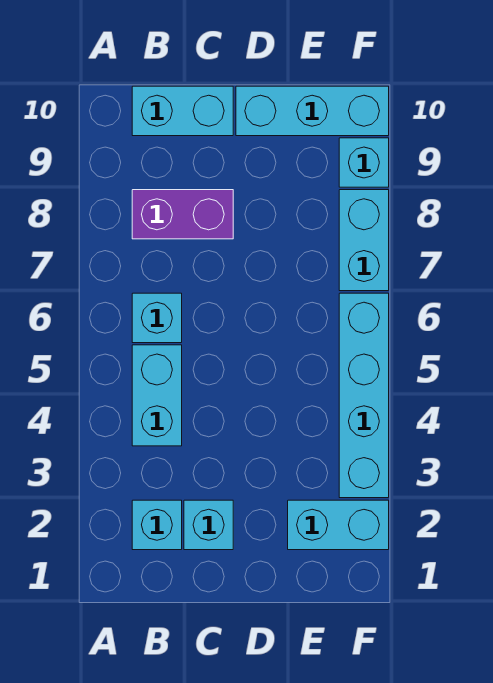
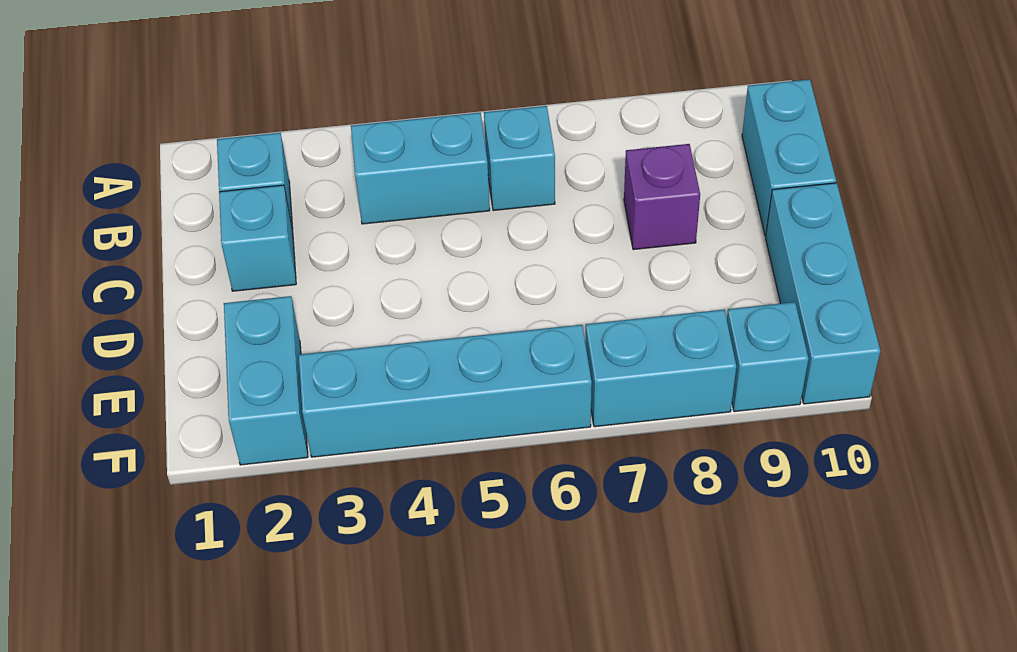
purple 1x2 brick [132,190,233,239] -> purple 1x1 brick [624,144,700,250]

